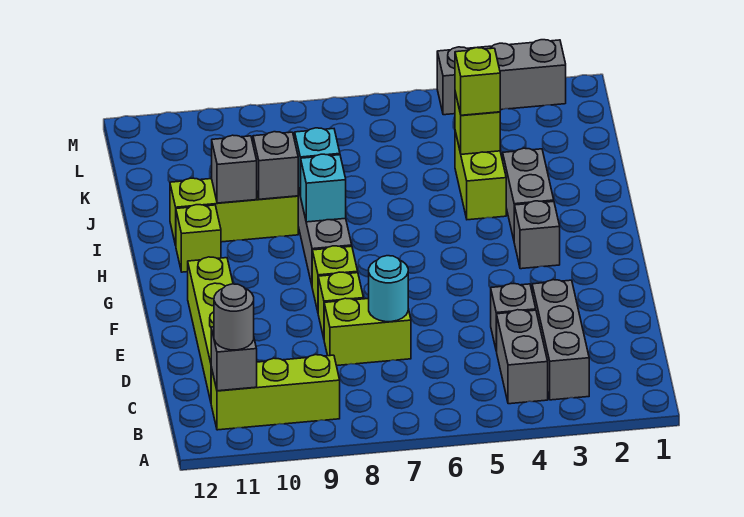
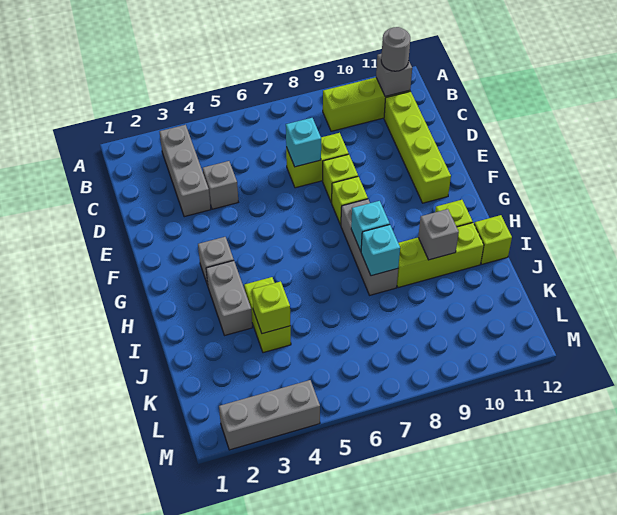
grey 1x2 brick [497,310,548,404] -> none
cyan 1x1 round brick [369,256,408,322] -> cyan 1x1 brick [286,118,321,167]
grey 1x1 brick [253,132,298,199] -> none
lime 1x1 brick [455,48,500,115] -> lime 1x1 brick moved to [474,215,512,264]

